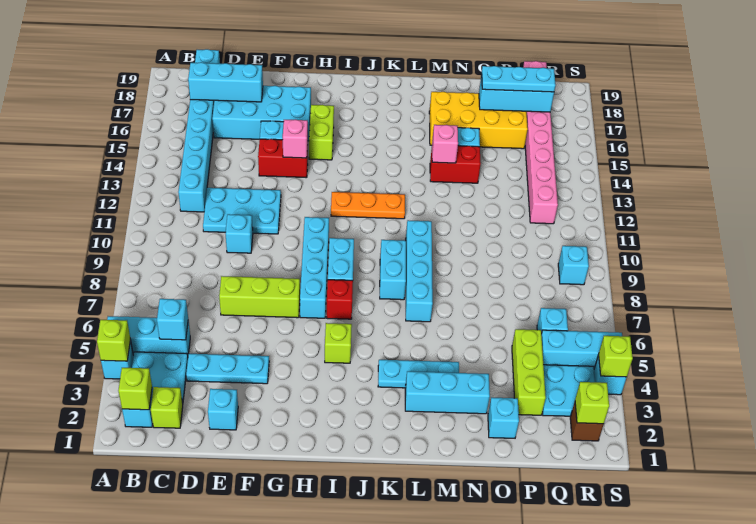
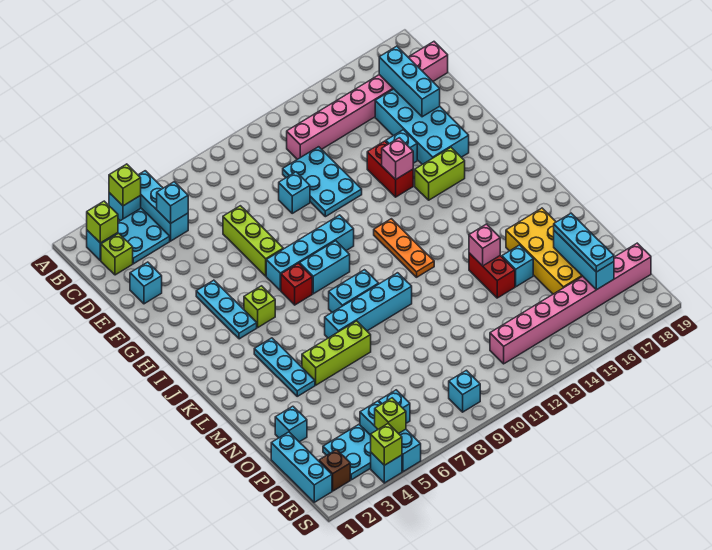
cyan 1x8 brick [178,49,220,212] -> pink 1x8 brick [287,42,448,159]
cyan 1x3 plate [186,354,269,384] -> cyan 1x3 plate moved to [196,280,257,339]
cyan 1x3 brick [405,371,490,414] -> cyan 1x3 brick moved to [271,432,332,502]
lime 1x3 brick [512,329,546,415] -> lime 1x3 brick moved to [302,321,371,385]
lime 1x1 brick [575,382,609,424] -> lime 1x1 brick moved to [375,398,406,434]

